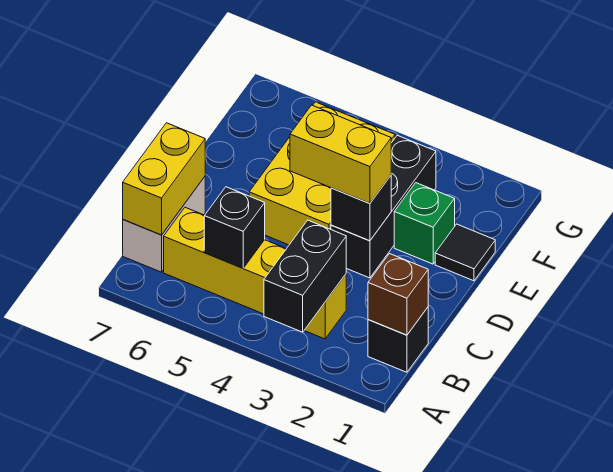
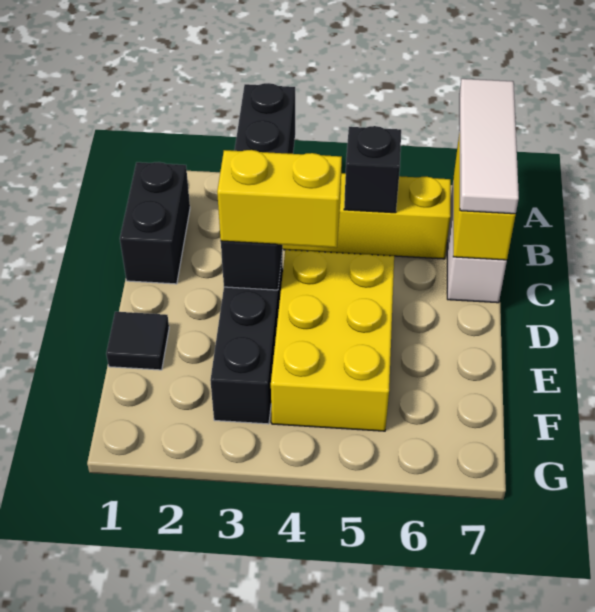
none -> white 1x3 tile [459,79,519,214]
black 1x1 brick [368,307,428,372] -> black 1x2 brick [120,162,190,284]
brown 1x1 brick [368,254,428,335] -> none
green 1x1 brick [394,183,455,264] -> none

